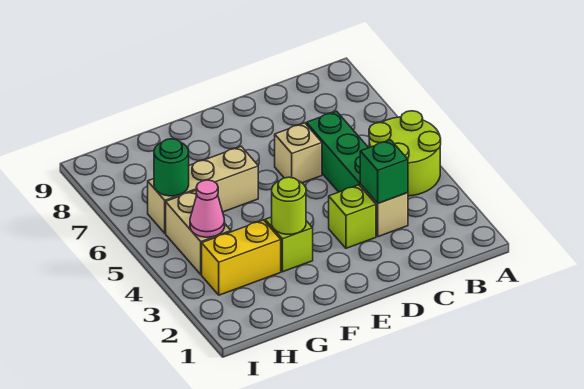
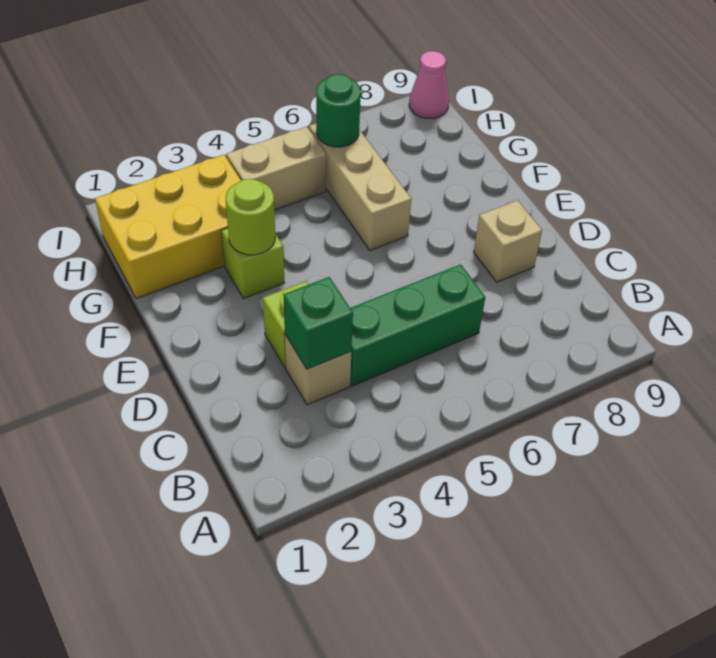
lime 2x2 round brick [369,111,441,196] -> none
tan 1x1 brick [275,123,322,183] -> tan 1x1 brick moved to [474,200,542,282]
yellow 1x2 brick [202,220,281,295] -> yellow 2x3 brick [95,155,241,299]
pink 1x1 cone [190,180,225,237] -> pink 1x1 cone moved to [409,51,449,118]

